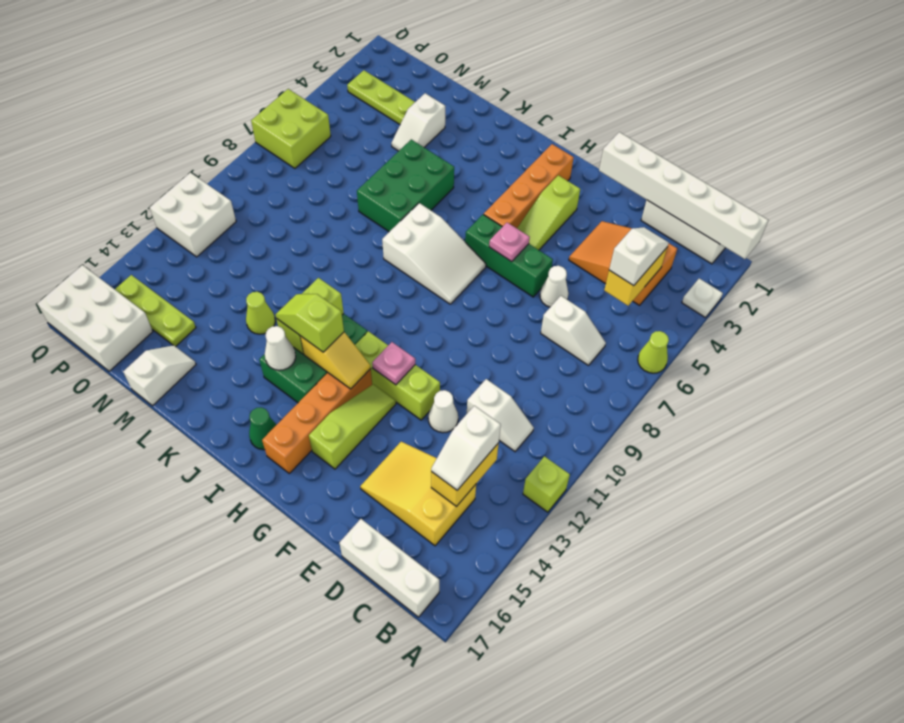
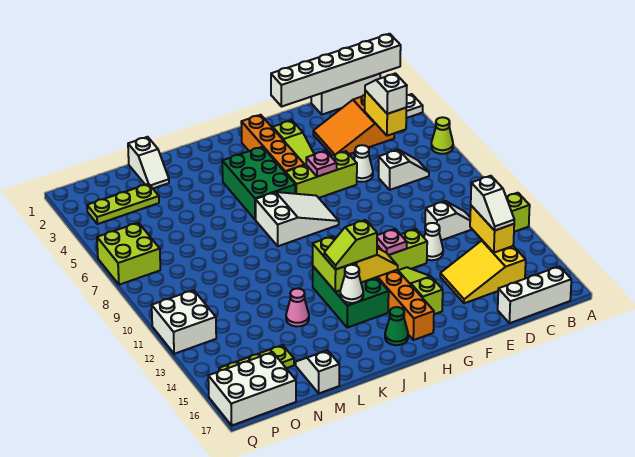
green 1x3 brick [465,214,553,297] -> lime 1x3 brick [286,151,357,198]
green 2x3 brick [357,139,454,232] -> green 2x3 brick moved to [222,147,295,220]
lime 1x1 cone [246,292,275,334] -> pink 1x1 cone [286,289,309,327]
white 1x2 slope [391,93,445,151] -> white 1x2 slope moved to [128,137,169,188]

